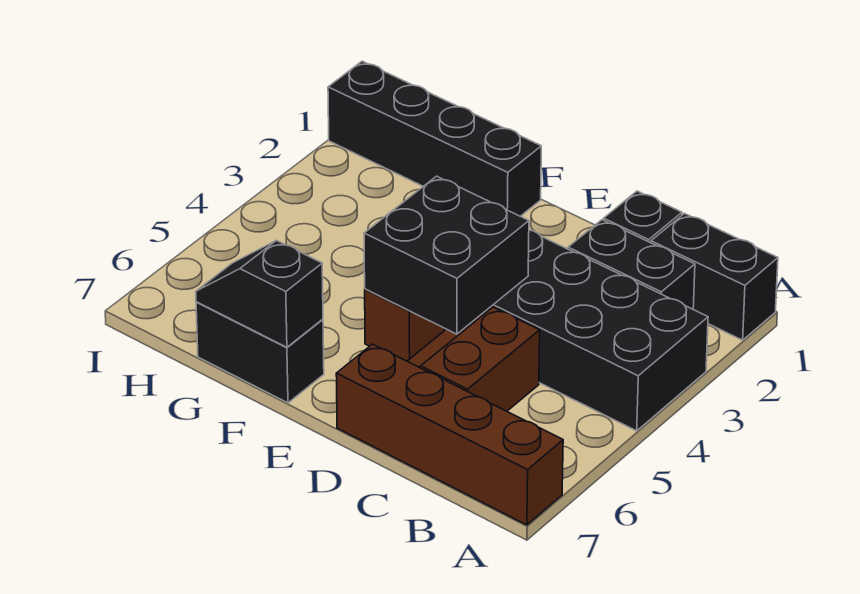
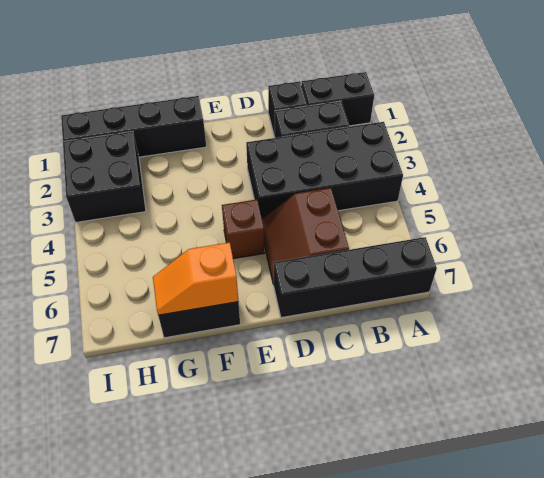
brown 1x4 brick [336,344,563,525] -> black 1x4 brick [273,237,437,318]
black 2x2 brick [364,176,529,334] -> black 2x2 brick moved to [63,132,146,222]
black 1x2 slope [196,240,323,347] -> orange 1x2 slope [153,242,238,315]

